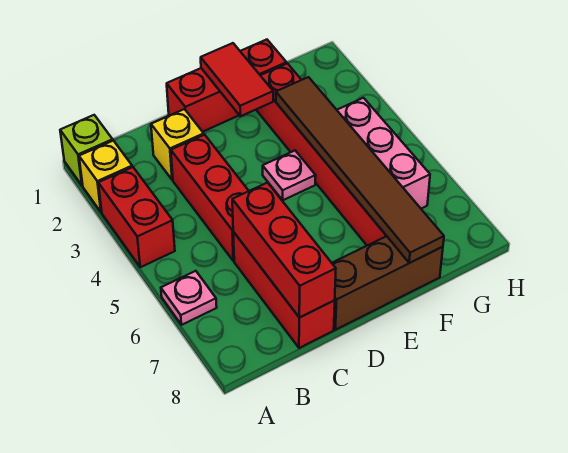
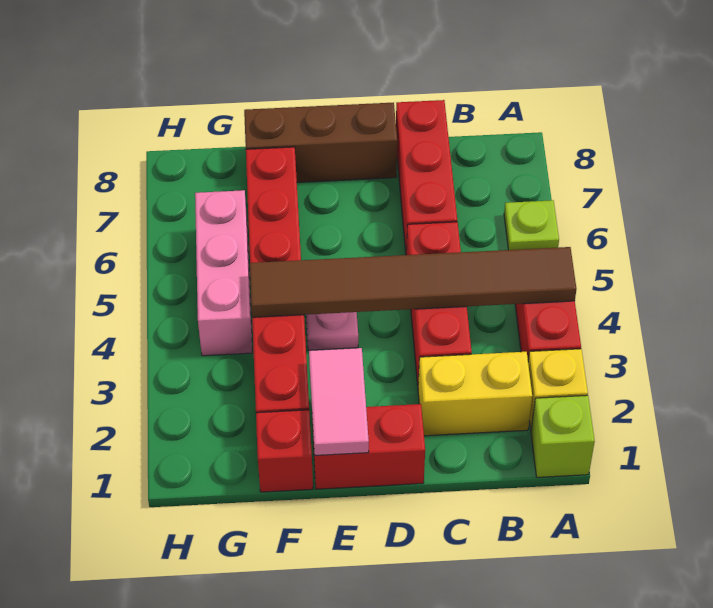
pink 1x1 plate [161,271,217,325] -> lime 1x1 plate [504,200,559,250]
yellow 1x1 brick [151,109,204,180] -> yellow 1x2 brick [418,352,532,436]
red 1x3 brick [232,183,336,318] -> none
red 1x2 tile [201,43,273,116] -> pink 1x2 tile [309,348,369,455]
brown 1x6 tile [276,77,444,263] -> brown 1x6 tile turned to [250,247,577,317]

